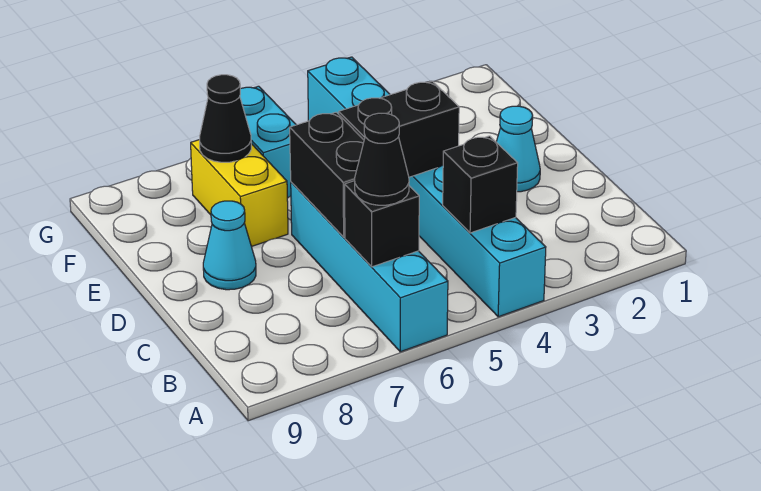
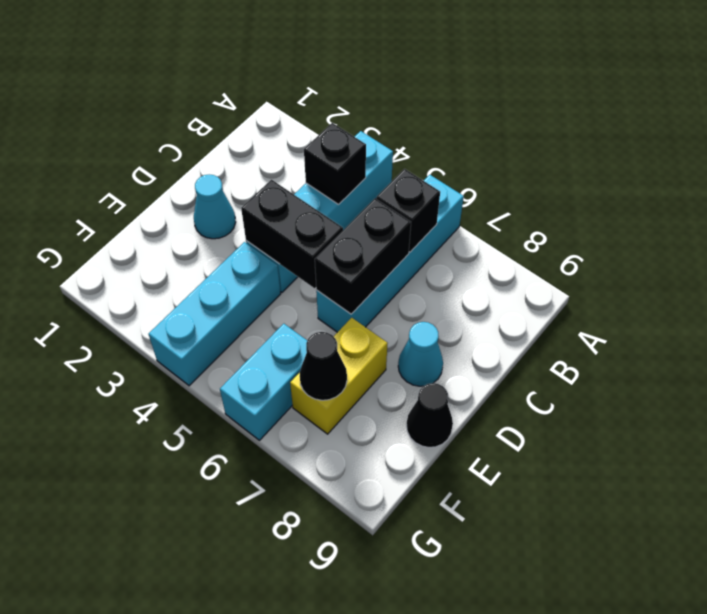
black 1x1 cone [355,113,409,205] -> black 1x1 cone moved to [406,383,453,447]

